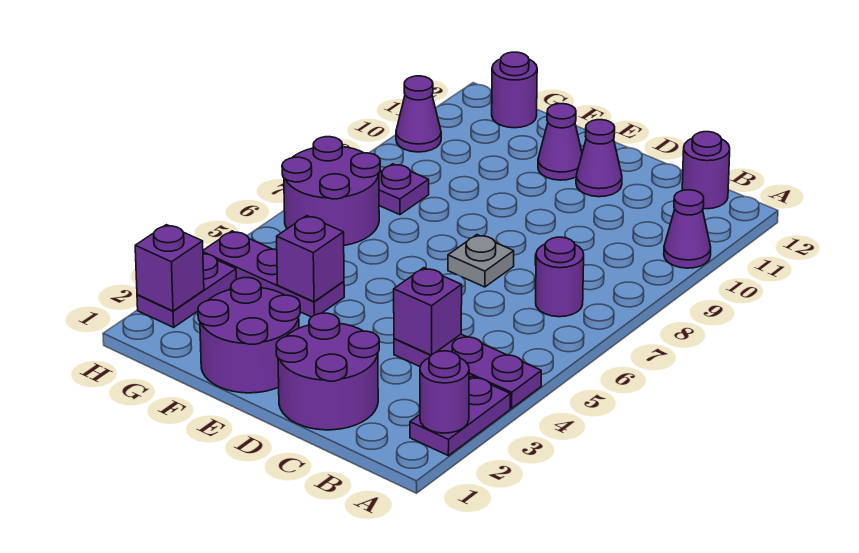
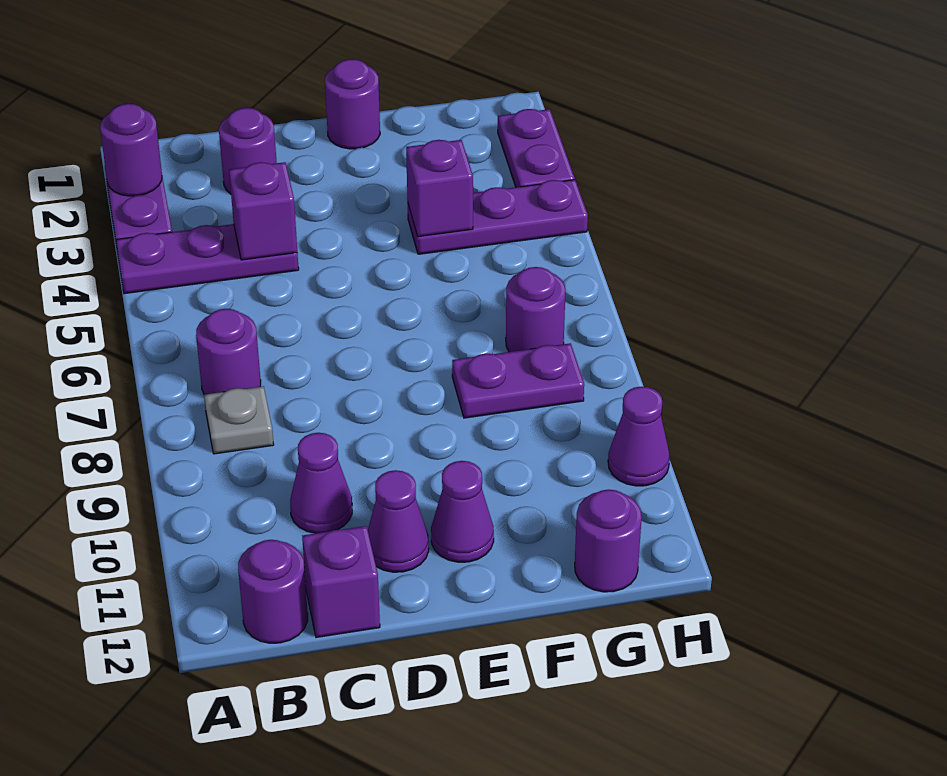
purple 1x1 cone [664,190,711,268] -> purple 1x1 cone moved to [290,433,352,533]
purple 2x2 round brick [276,313,379,430] -> purple 1x1 round brick [219,108,277,194]
grey 1x1 plate [448,235,514,287] -> grey 1x1 plate moved to [204,386,274,454]
purple 2x2 round brick [198,278,300,393] -> purple 1x1 round brick [325,59,380,149]
purple 2x2 round brick [282,137,380,245] -> purple 1x1 round brick [506,267,565,352]
purple 1x1 plate [379,164,429,215] -> purple 1x2 plate [452,343,584,418]
purple 1x1 brick [135,225,204,311] -> purple 1x1 brick moved to [302,526,380,637]

